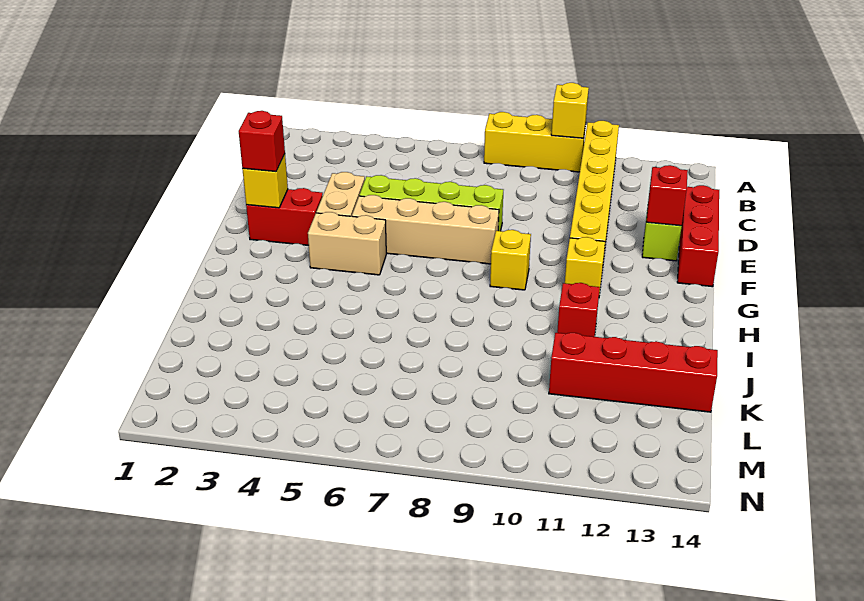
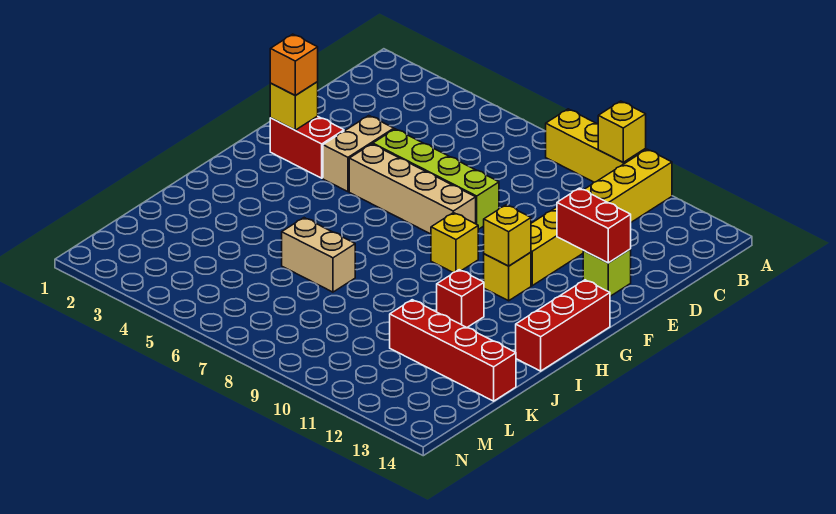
red 1x3 brick [677,185,719,287] -> red 1x3 brick moved to [516,280,610,371]
red 1x1 brick [646,165,688,226] -> red 1x2 brick [557,188,631,263]
red 1x1 brick [239,111,285,172] -> orange 1x1 brick [270,34,318,96]
tan 1x2 brick [308,212,386,275] -> tan 1x2 brick moved to [282,218,355,292]
none -> yellow 1x1 brick [484,205,531,266]

